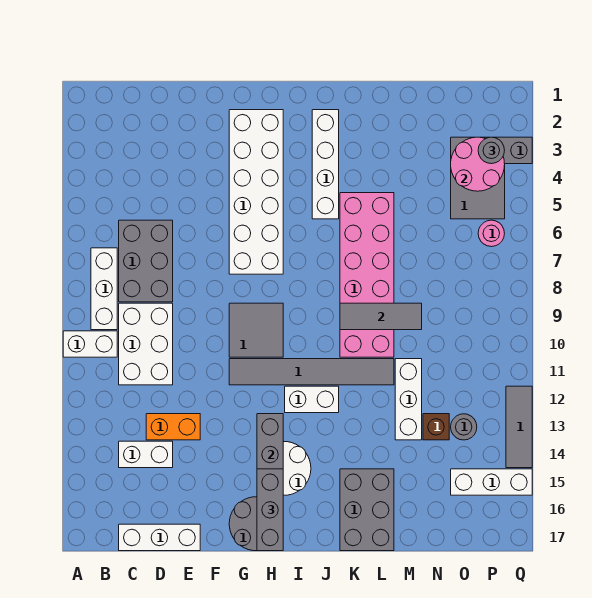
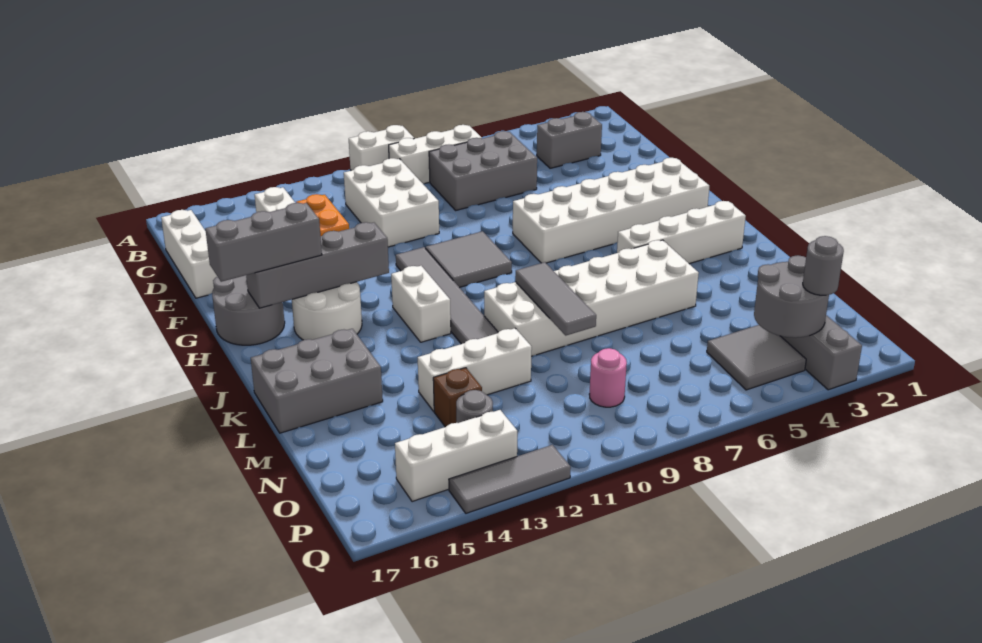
white 1x2 brick [63,331,117,357] -> white 1x2 brick turned to [349,125,414,171]
none -> grey 1x2 brick [537,112,602,168]
white 2x3 brick [119,303,173,385] -> white 2x3 brick turned to [344,158,439,247]
pink 2x6 brick [340,193,394,357] -> white 2x6 brick [484,240,699,356]
pink 2x2 round brick [451,137,505,191] -> grey 2x2 round brick [754,255,829,338]
white 1x3 brick [451,469,532,495] -> white 1x3 brick turned to [395,410,517,502]
pink 1x1 round brick [478,220,505,247] -> pink 1x1 round brick moved to [589,348,627,407]

